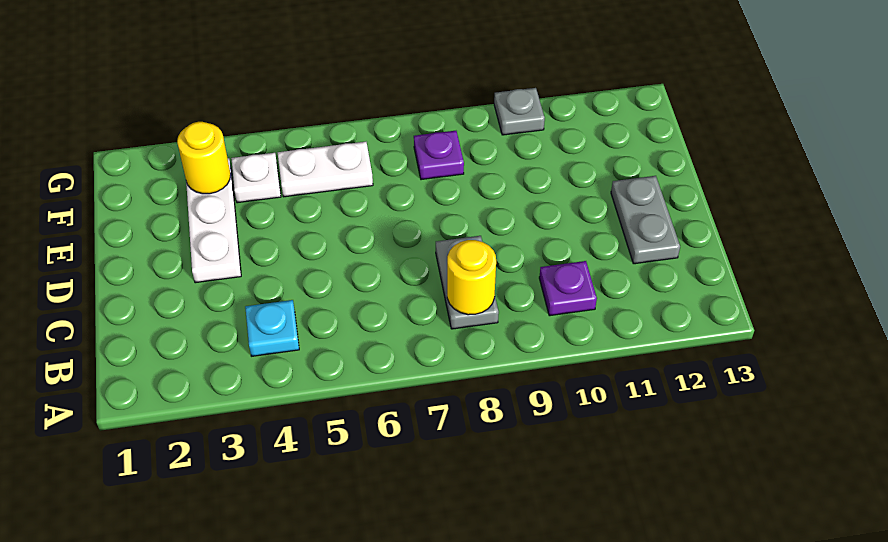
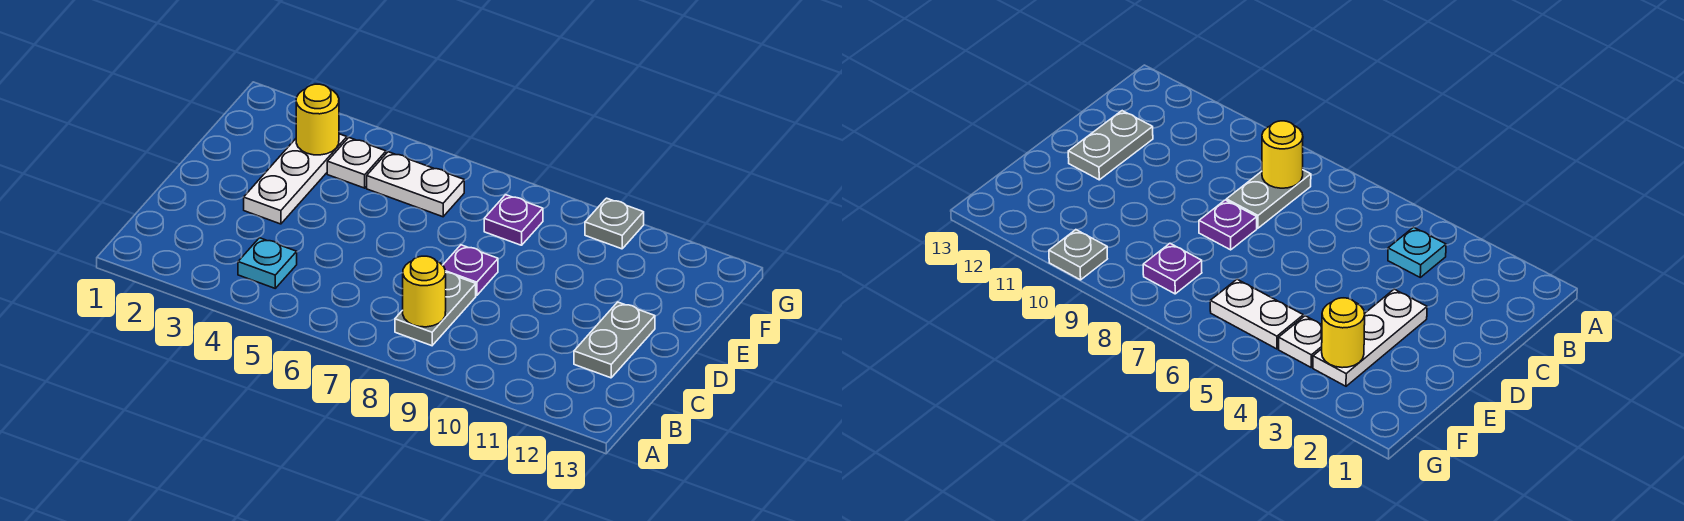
purple 1x1 plate [539,261,597,316] -> purple 1x1 plate moved to [443,245,498,296]

